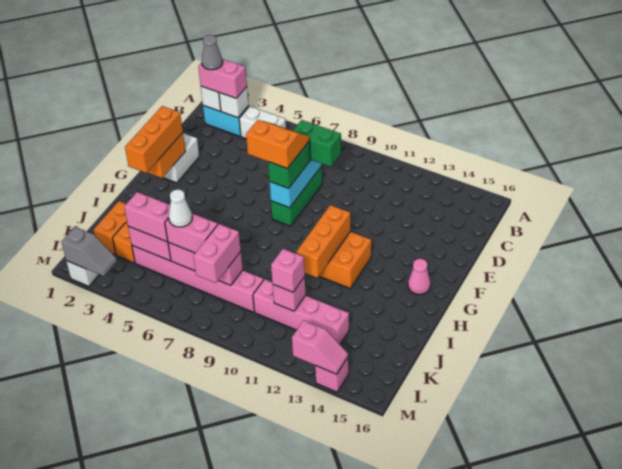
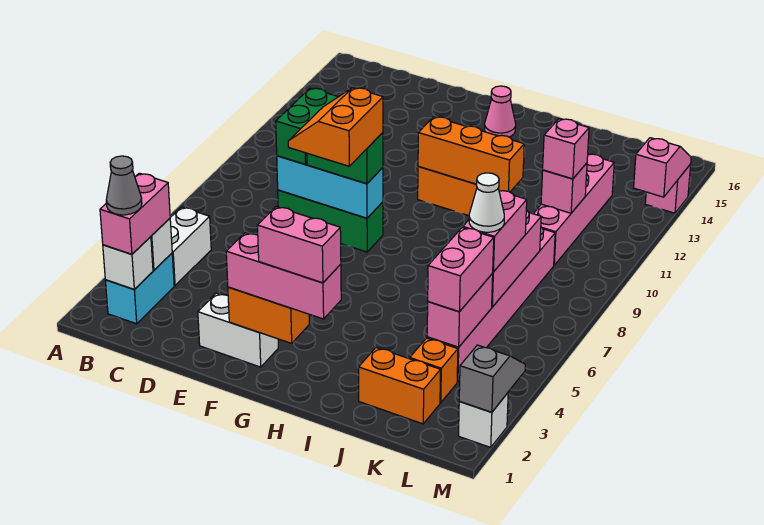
orange 1x3 brick [125,106,183,173] -> pink 1x3 brick [226,233,341,319]
pink 1x2 brick [193,224,241,283] -> pink 1x2 brick moved to [257,207,341,283]

